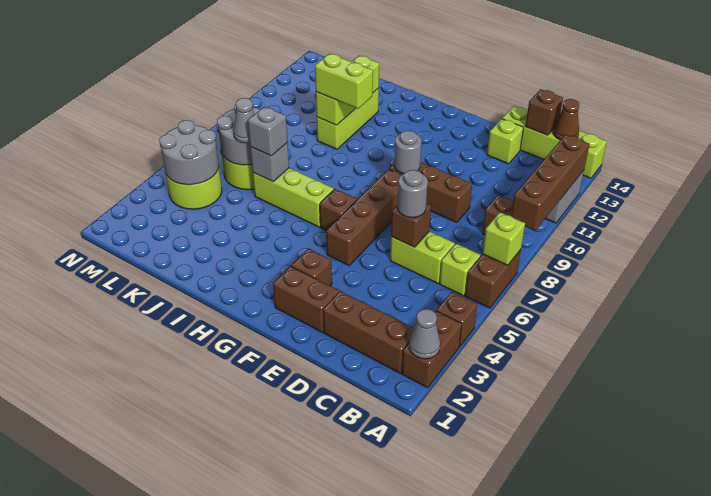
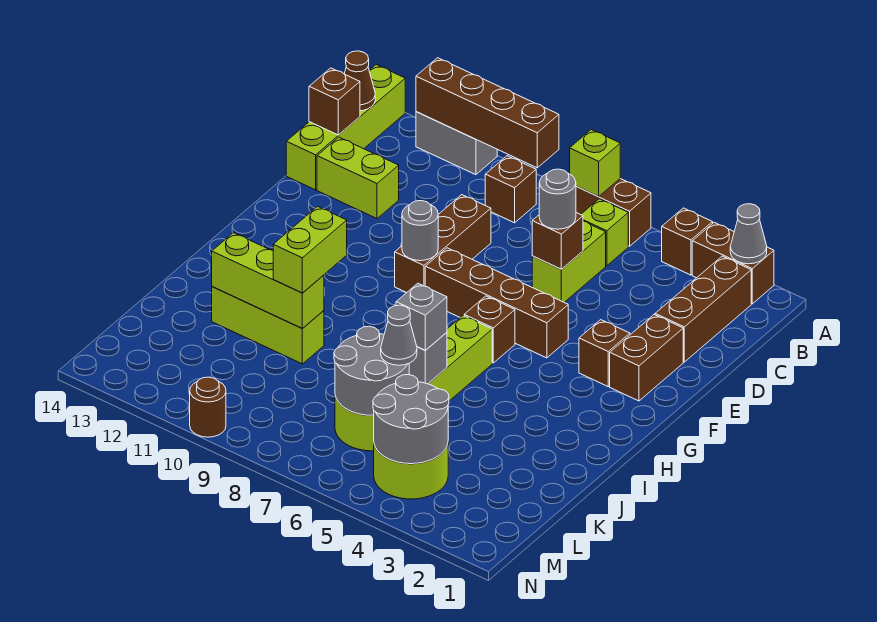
lime 1x1 brick [487,119,524,164] -> lime 1x2 brick [317,137,399,218]
none -> brown 1x1 round brick [190,377,226,437]

